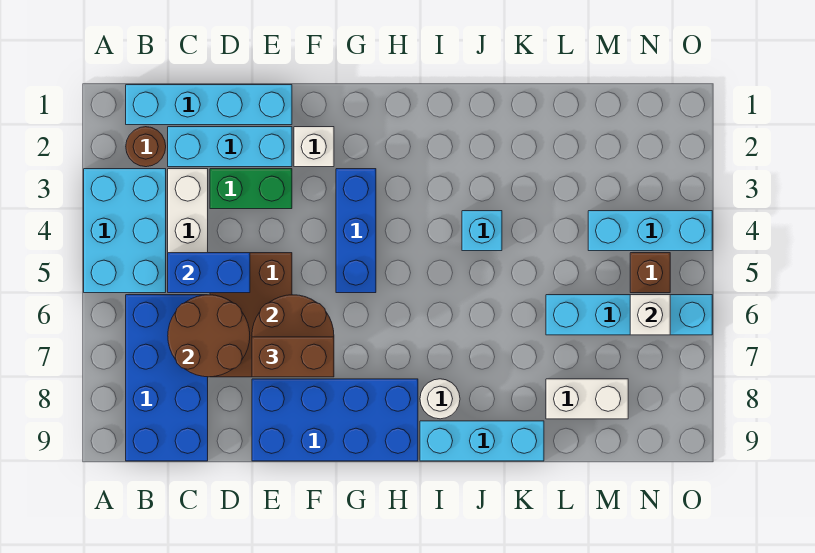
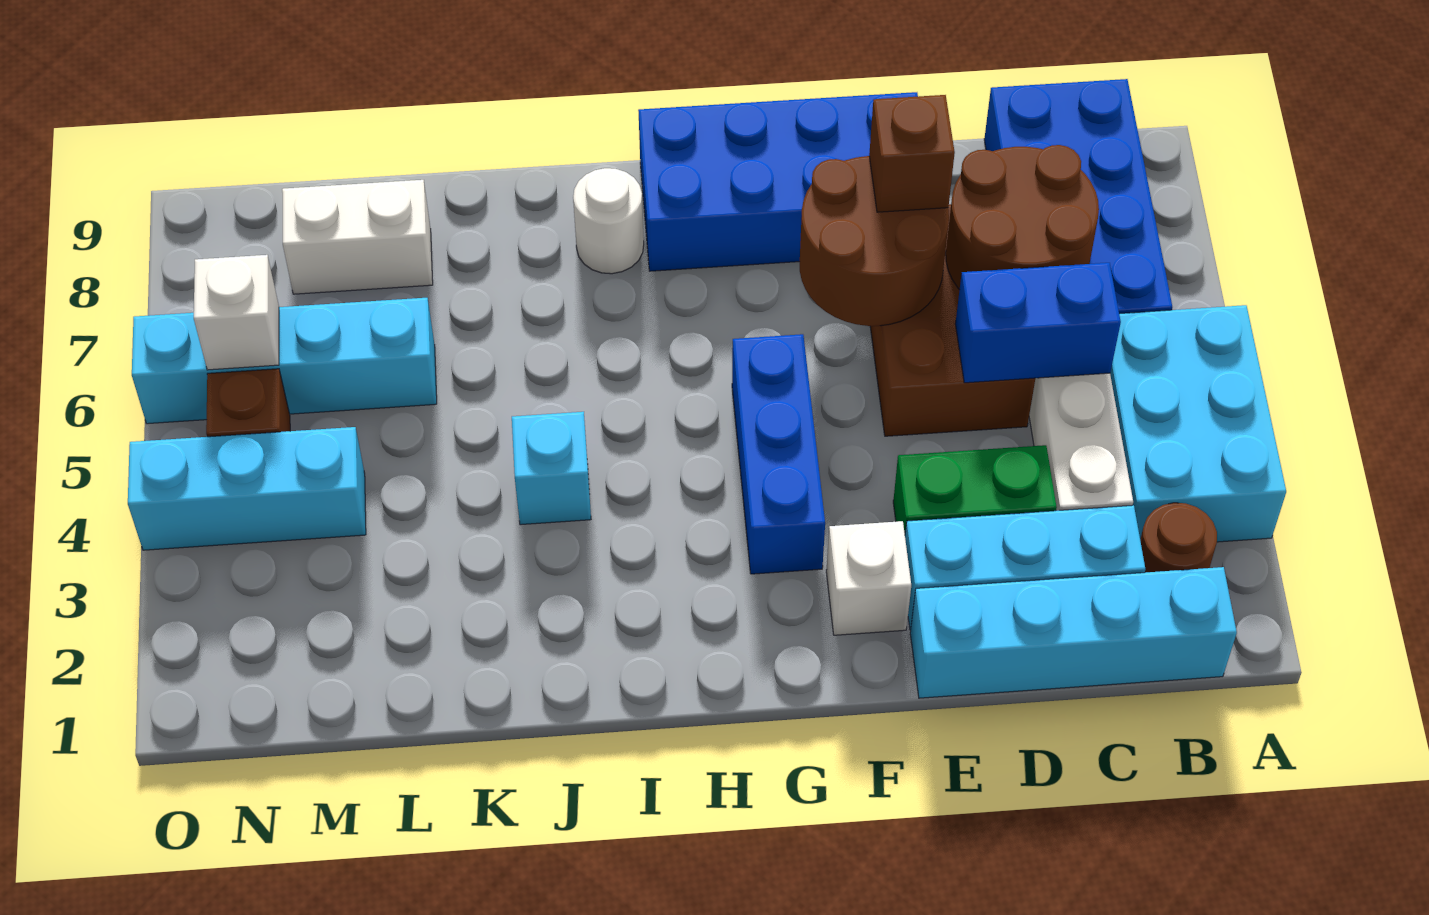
brown 1x2 brick [252,337,334,377] -> brown 1x1 brick [869,95,955,212]
cyan 1x3 brick [420,421,544,461] -> none

